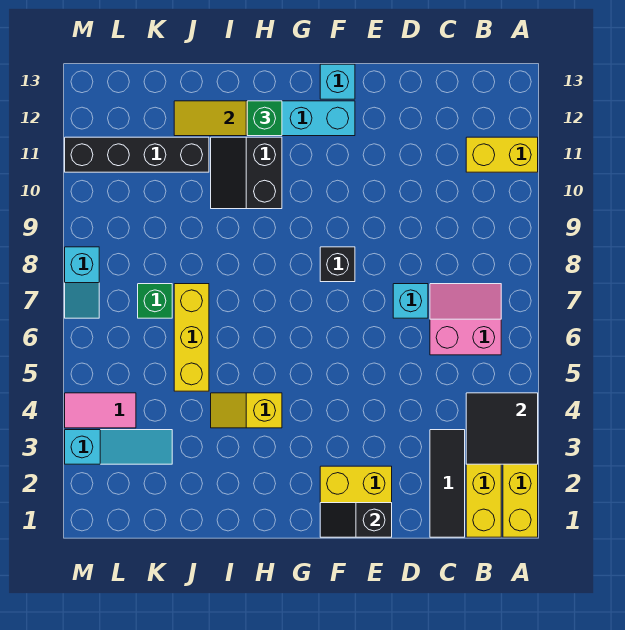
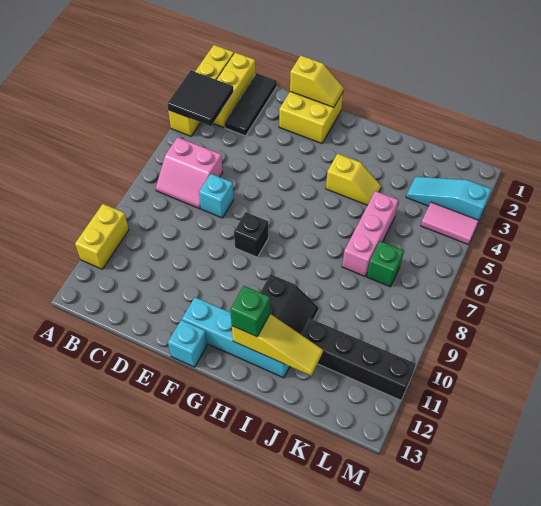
yellow 1x2 brick [466,137,538,172] -> yellow 1x2 brick turned to [75,204,129,269]
black 1x2 slope [320,503,392,537] -> yellow 1x2 slope [290,56,344,107]
yellow 1x3 brick [174,284,209,391] -> pink 1x3 brick [342,191,398,276]
cyan 1x2 slope [65,247,99,318] -> none

